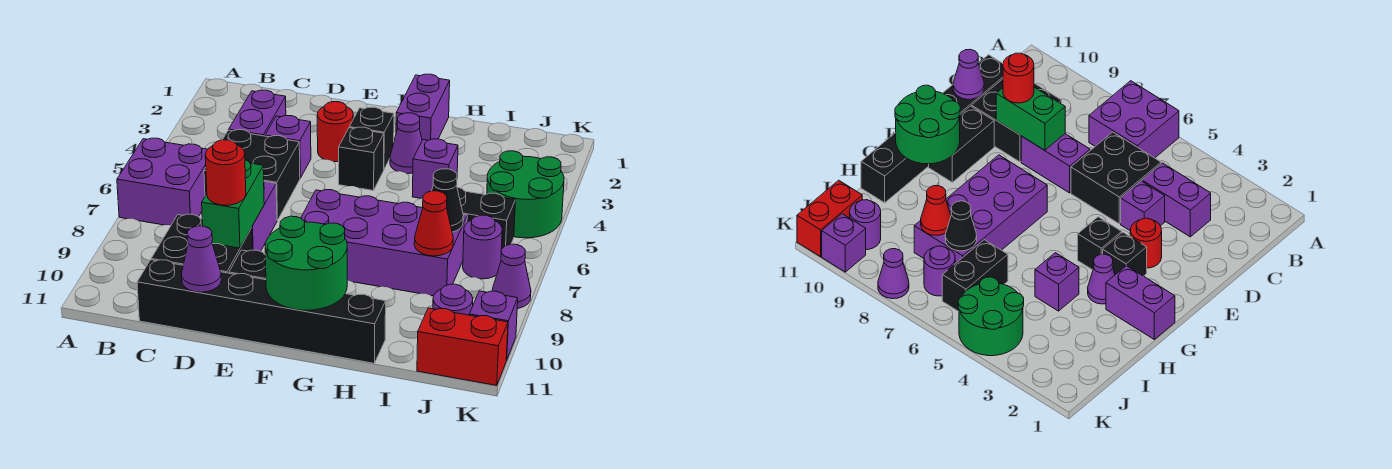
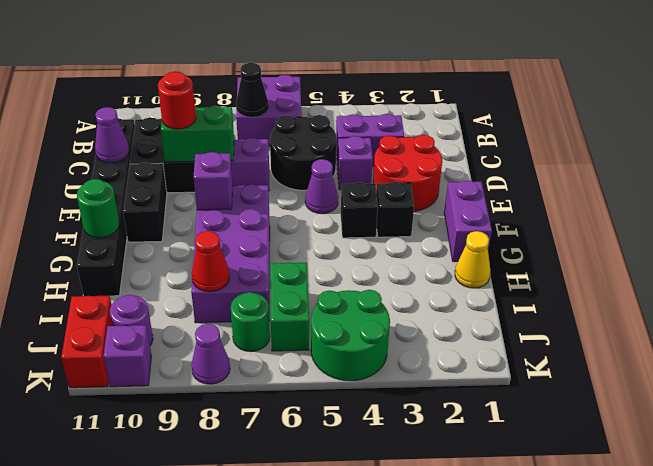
black 2x2 brick [204,130,300,220] -> black 2x2 round brick [270,115,336,190]
red 1x1 round brick [317,102,354,162] -> red 2x2 round brick [373,135,442,212]
green 2x2 round brick [265,216,347,310] -> green 1x1 round brick [77,179,119,238]
purple 1x2 brick [396,74,450,140] -> purple 1x2 brick turned to [444,181,492,262]
purple 1x1 cone [390,113,422,174] -> purple 1x1 cone moved to [305,159,338,214]
none -> yellow 1x1 cone [455,231,490,288]
purple 1x1 brick [412,139,458,198] -> purple 1x1 brick moved to [193,152,233,210]
black 1x2 brick [457,187,515,249] -> green 1x2 brick [270,262,309,351]
black 1x1 cone [432,169,463,232] -> black 1x1 cone moved to [236,63,268,116]
purple 1x1 round brick [463,215,502,279] -> green 1x1 round brick [231,292,270,352]

